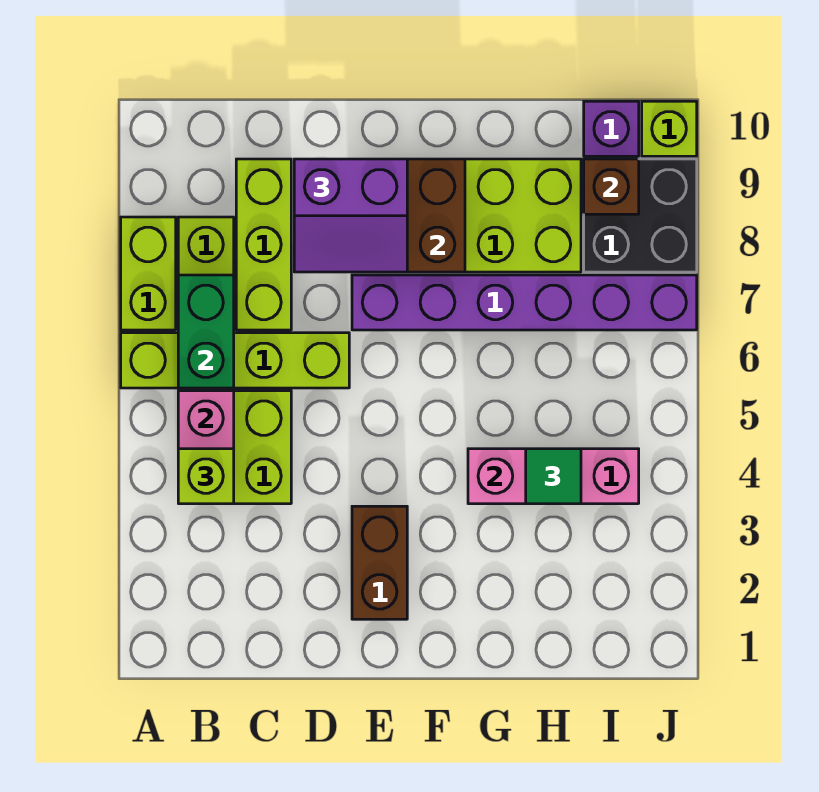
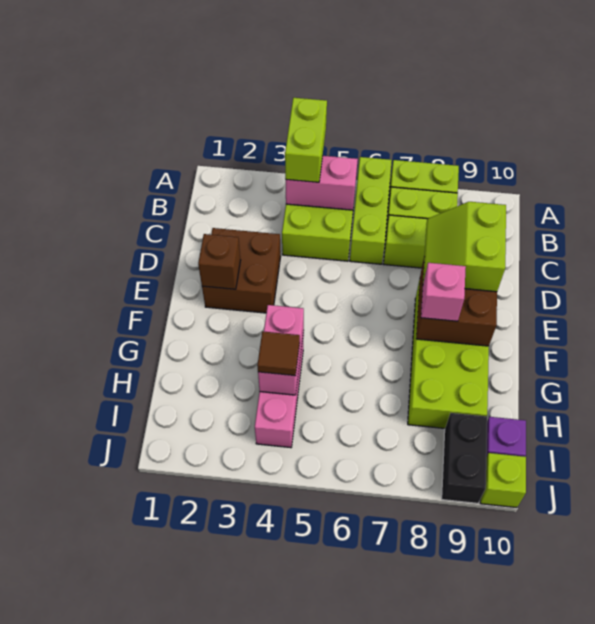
lime 1x4 brick [121,333,349,388] -> lime 1x3 brick [350,157,392,264]
lime 1x1 brick [178,449,234,504] -> lime 1x2 brick [285,98,327,182]
green 1x2 brick [178,275,234,388] -> none
purple 2x2 slope [294,159,407,272] -> lime 2x2 slope [423,202,506,292]
brown 1x2 brick [352,506,407,619] -> brown 2x2 brick [202,228,281,313]
purple 1x6 brick [352,275,697,330] -> none
none -> pink 1x1 brick [421,263,466,321]
green 1x1 tile [526,449,581,504] -> brown 1x1 tile [257,331,300,376]
black 2x2 brick [584,159,697,272] -> black 1x2 brick [442,413,487,503]
brown 1x1 brick [584,159,639,214] -> brown 1x1 brick moved to [198,234,241,289]

